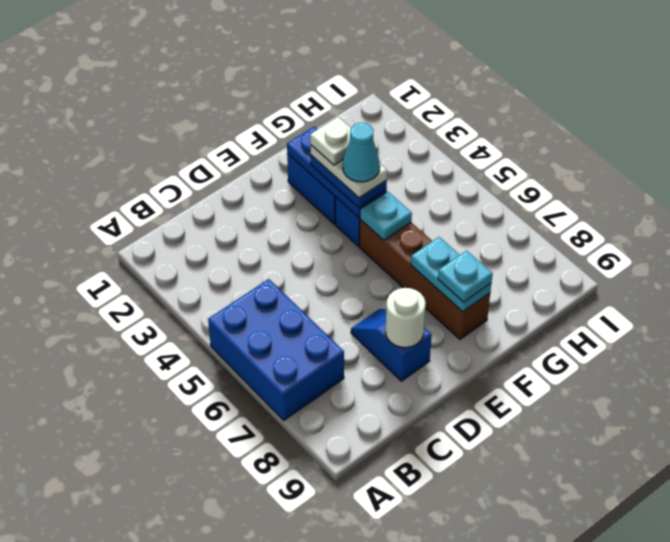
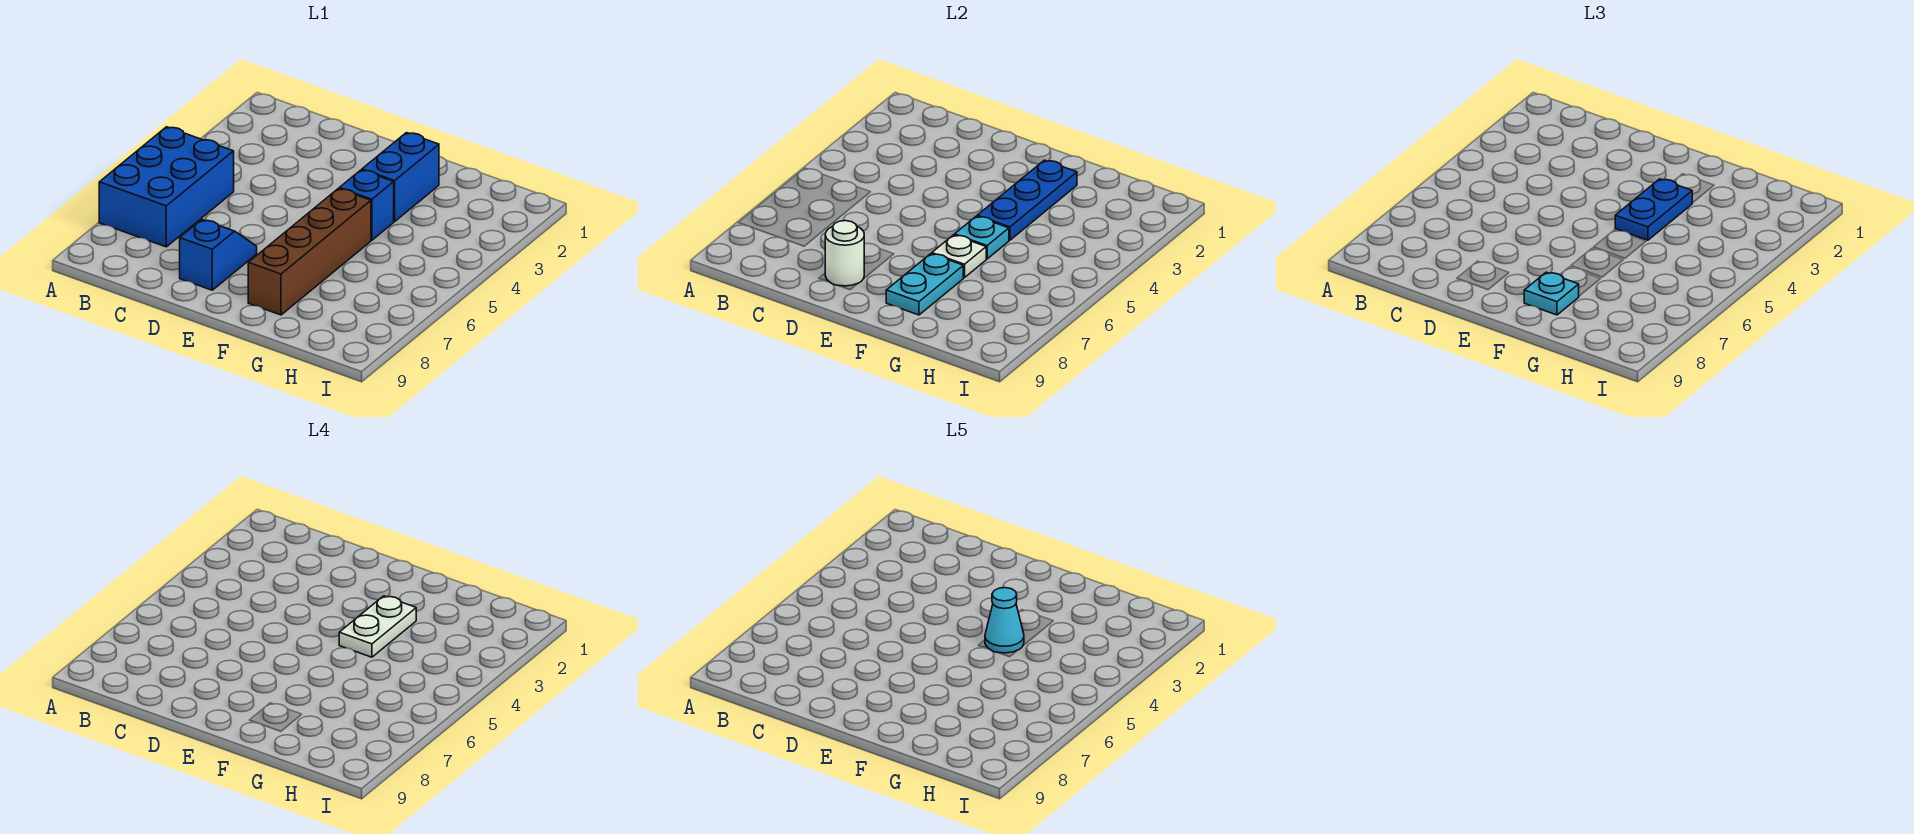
white 1x1 plate [310,117,351,165] -> white 1x1 plate moved to [932,235,986,278]

